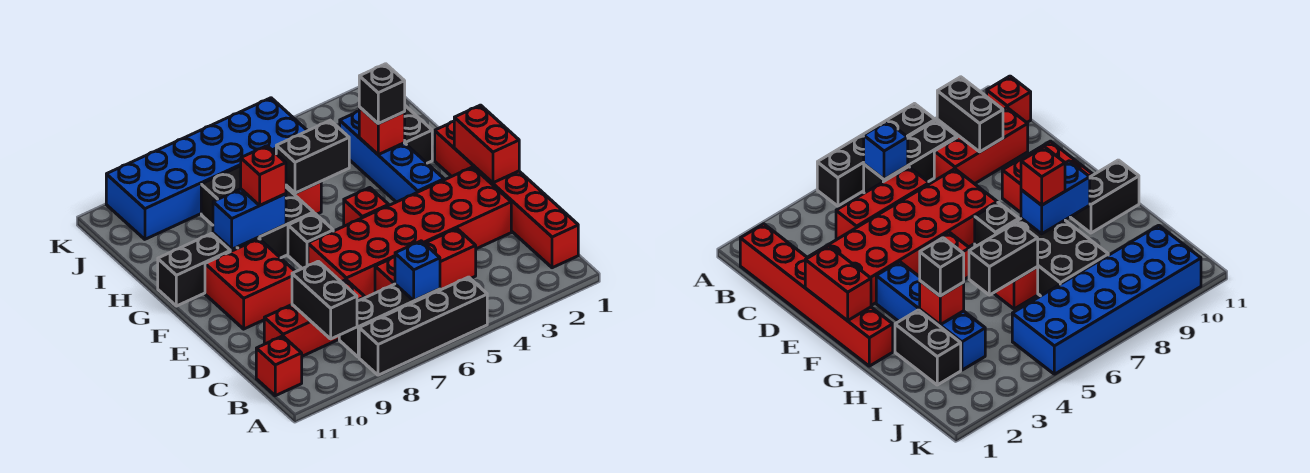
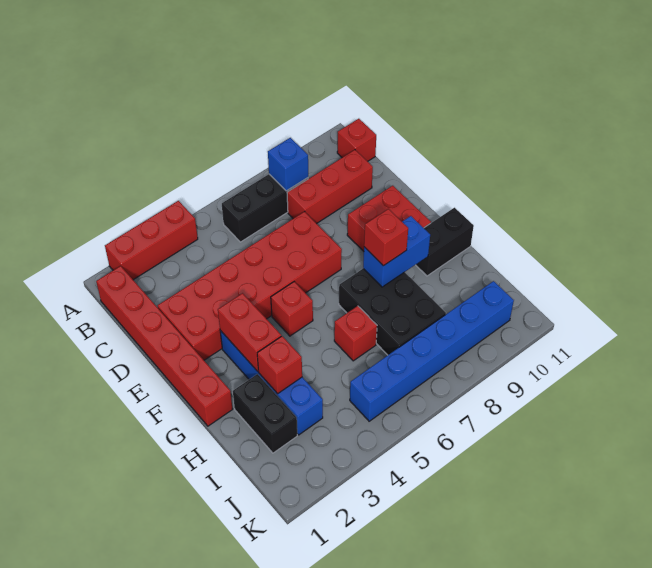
black 1x4 brick [359,277,487,375] -> none
blue 1x1 brick [395,241,440,301] -> blue 1x1 brick moved to [268,138,308,191]
black 1x2 brick [292,261,357,339] -> none
red 1x3 brick [375,228,476,293] -> red 1x3 brick moved to [105,201,198,280]
red 1x2 brick [454,105,519,183] -> red 1x2 brick moved to [218,293,281,371]
black 1x1 brick [288,213,333,269] -> none
black 1x1 brick [359,64,405,124] -> none
black 1x2 brick [276,120,349,193] -> none
blue 2x6 brick [106,98,307,239] -> blue 1x6 brick [350,281,514,421]

